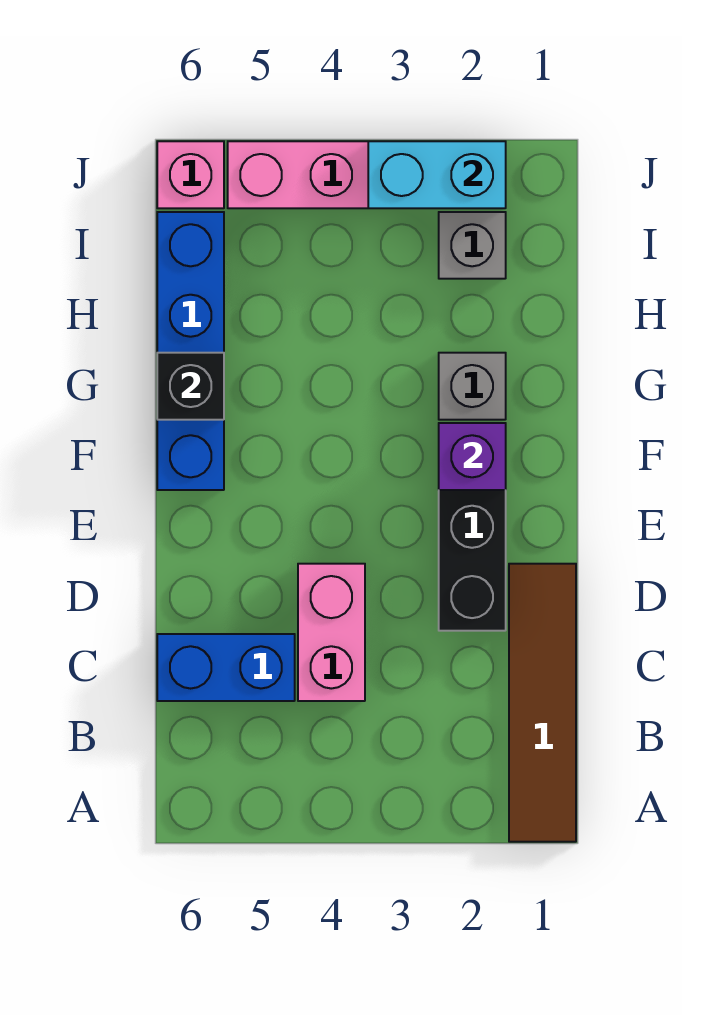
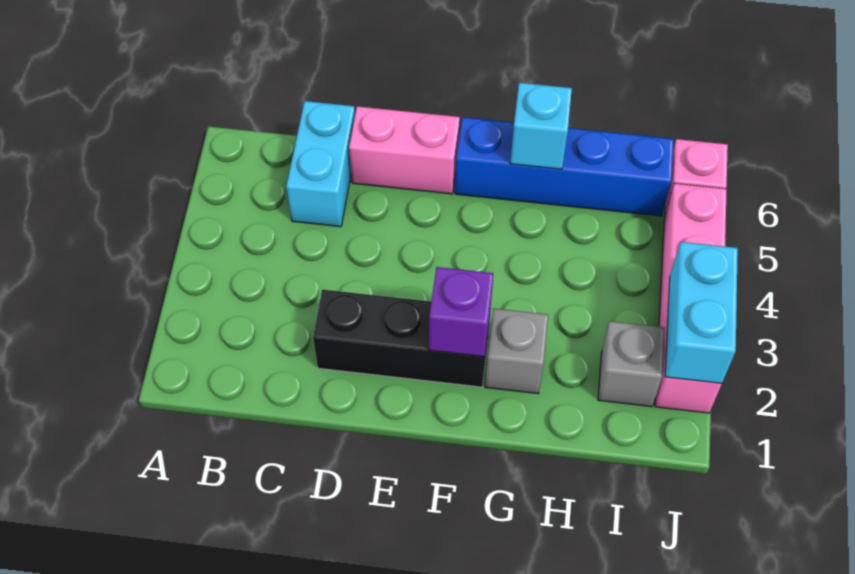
brown 1x4 tile [509,564,576,842] -> none
pink 1x2 brick [298,564,365,701] -> pink 1x2 brick moved to [349,106,460,194]
blue 1x2 brick [157,634,295,701] -> cyan 1x2 brick [286,101,355,227]
black 1x1 brick [157,353,224,420] -> cyan 1x1 brick [510,83,572,169]

